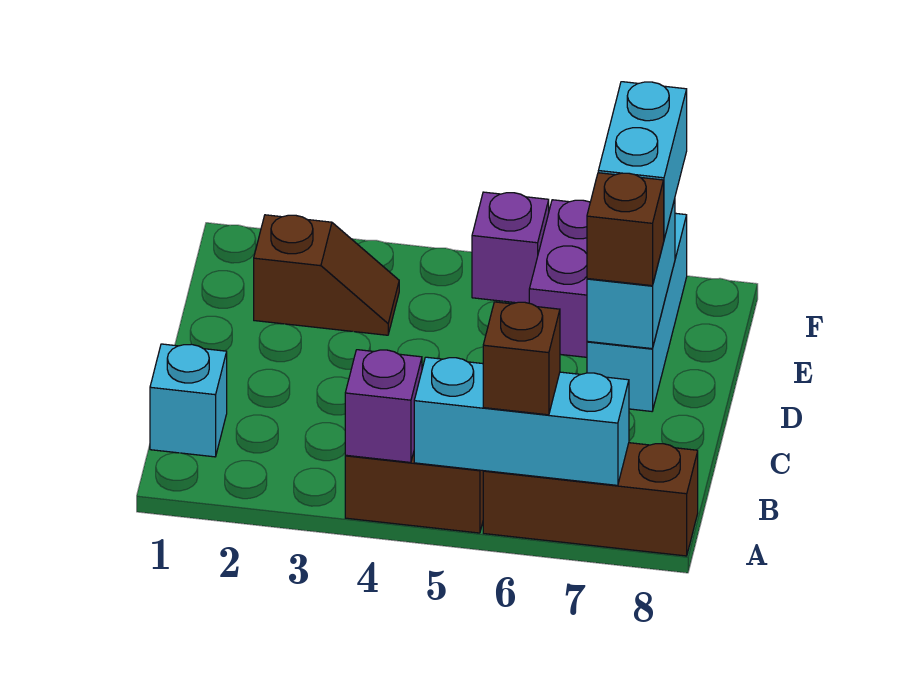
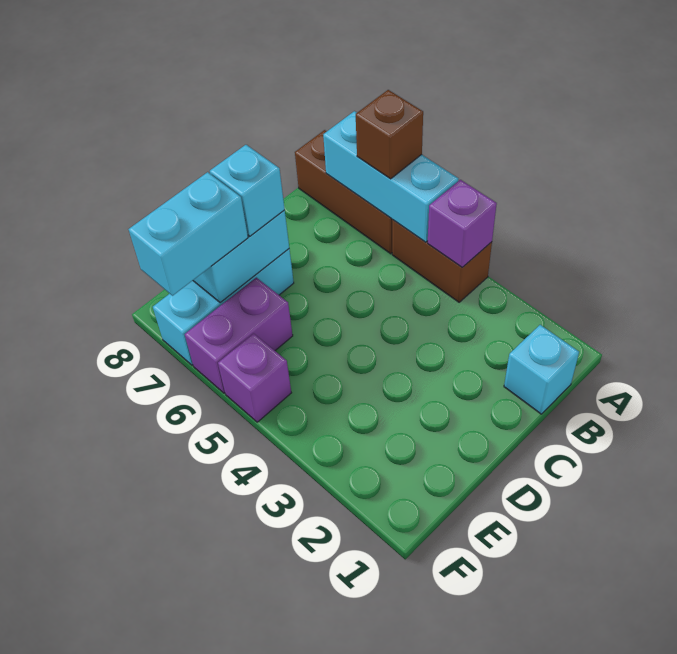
brown 1x1 brick [587,173,664,286] -> cyan 1x1 brick [210,145,285,236]
brown 1x2 slope [254,215,399,335] -> none

